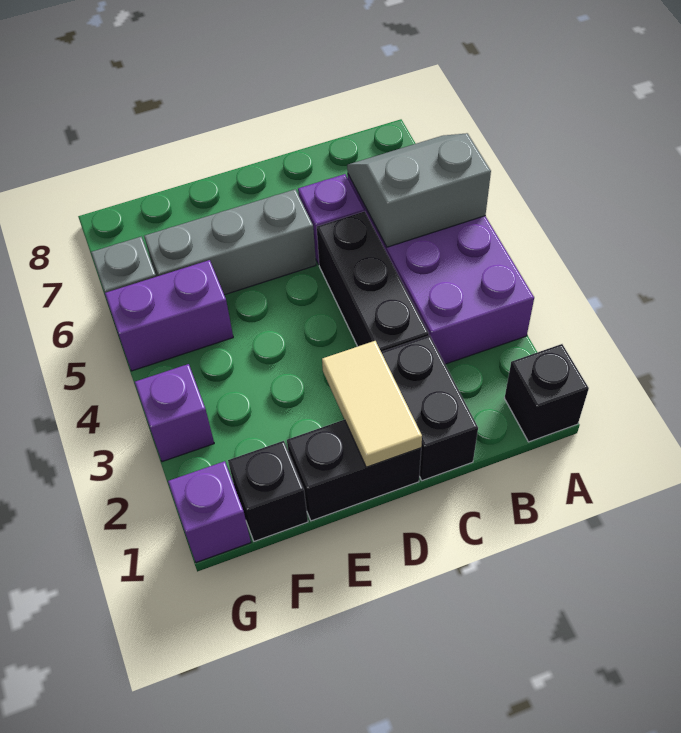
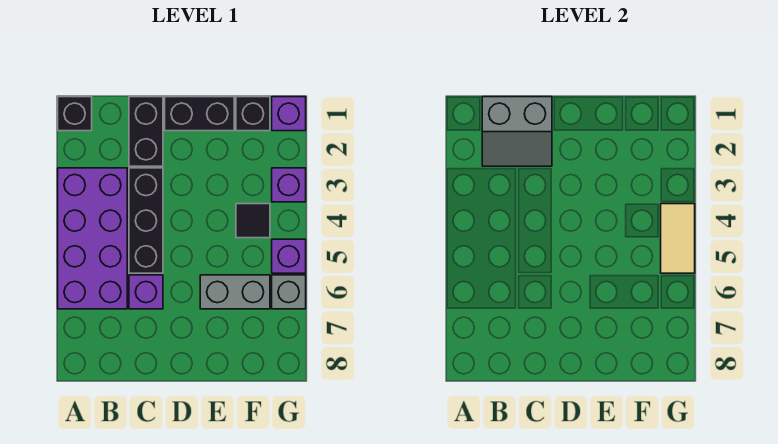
grey 2x2 slope [347,133,491,247] -> grey 2x2 slope moved to [482,97,552,166]
tan 1x2 tile [322,341,422,467] -> tan 1x2 tile moved to [661,204,695,273]
grey 1x3 brick [144,189,316,295] -> grey 1x2 brick [200,275,270,309]
none -> black 1x1 tile [236,204,270,238]
purple 1x2 brick [105,260,233,371] -> purple 1x1 brick [272,239,306,273]

